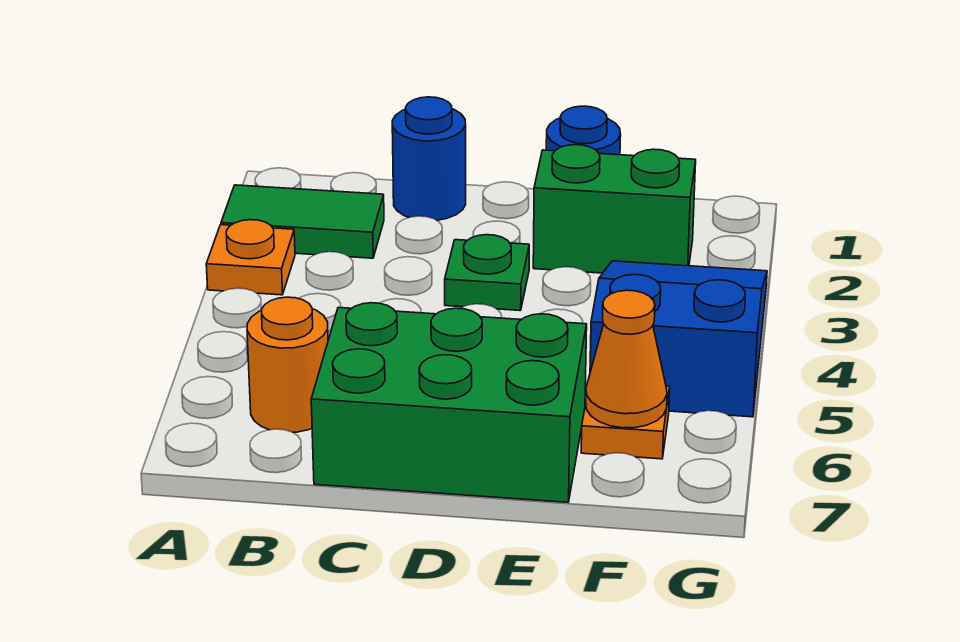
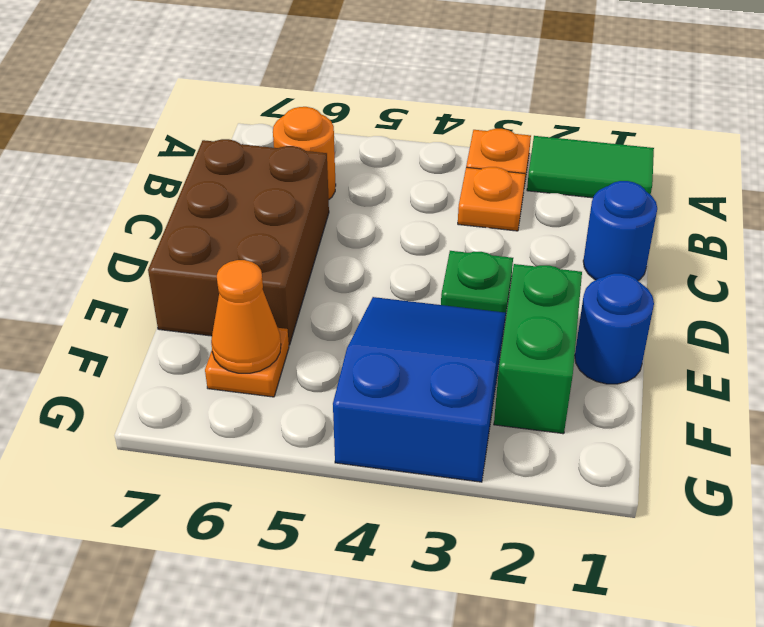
green 1x2 tile [221,185,384,258] -> green 1x2 tile turned to [527,136,654,198]
none -> orange 1x1 plate [458,167,525,231]
green 2x3 brick [311,303,587,502] -> brown 2x3 brick [148,139,329,345]
blue 2x3 slope [590,261,767,417] -> blue 2x3 slope turned to [333,297,506,482]

